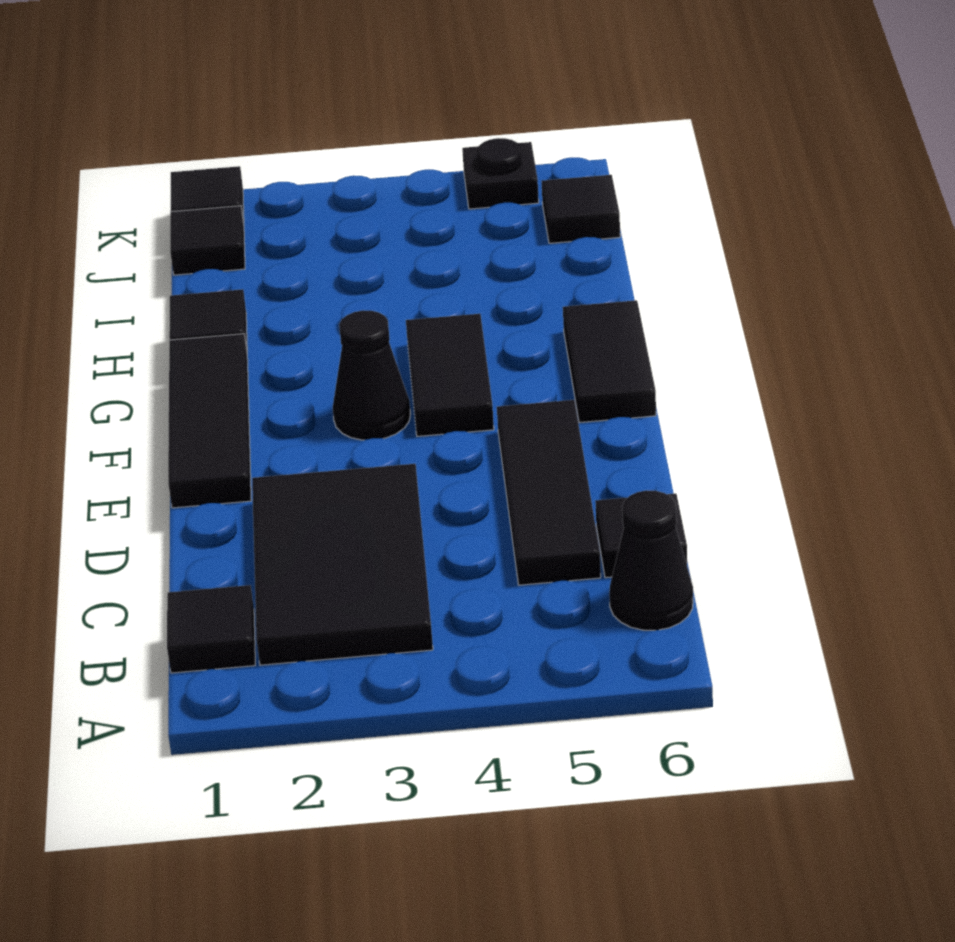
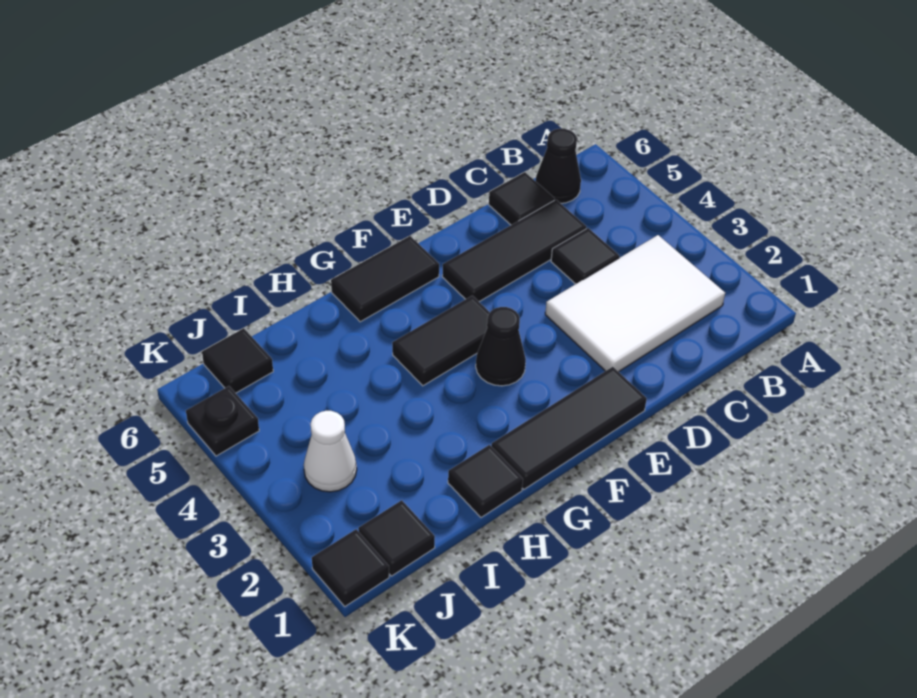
black 1x1 tile [167,585,255,673] -> black 1x1 tile moved to [551,228,619,284]
black 2x3 tile [252,464,433,665] -> white 2x3 tile [545,235,725,372]
none -> white 1x1 cone [304,411,357,492]

